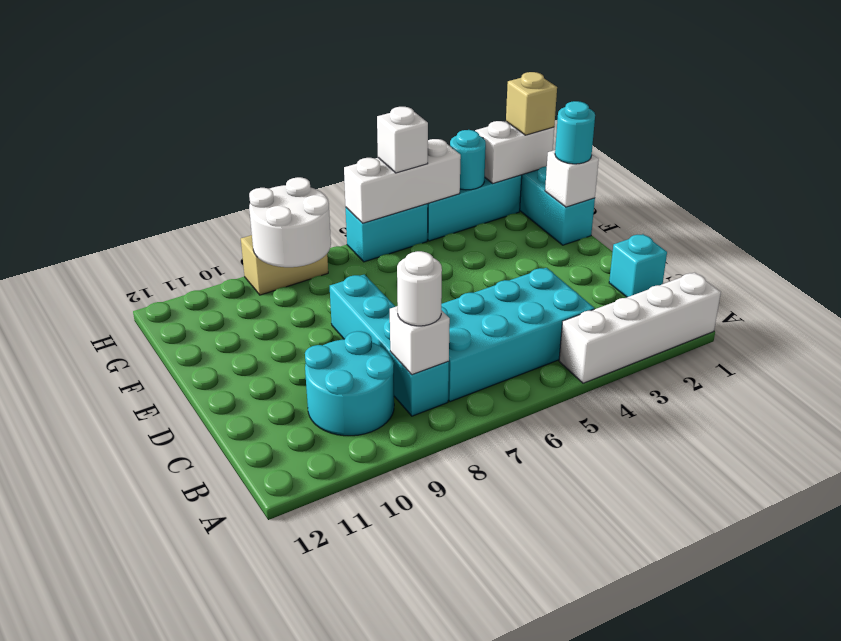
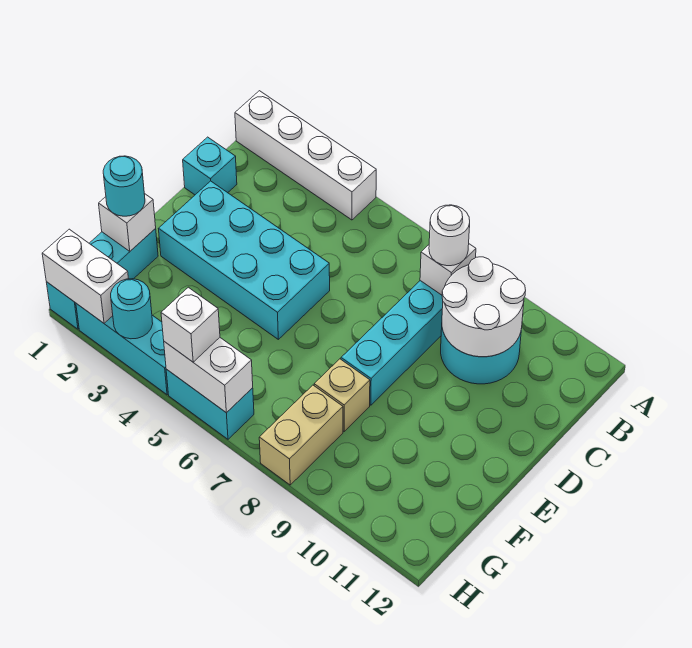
cyan 2x4 brick [441,268,594,402] -> cyan 2x4 brick moved to [159,181,330,339]
white 2x2 round brick [249,177,331,267] -> white 2x2 round brick moved to [442,257,526,357]
tan 1x1 brick [506,72,557,135] -> tan 1x1 brick moved to [314,359,370,431]
white 1x3 brick [344,139,461,223] -> white 1x2 brick [164,338,253,413]
tan 1x2 brick [241,235,328,295] -> tan 1x2 brick turned to [259,385,343,485]

